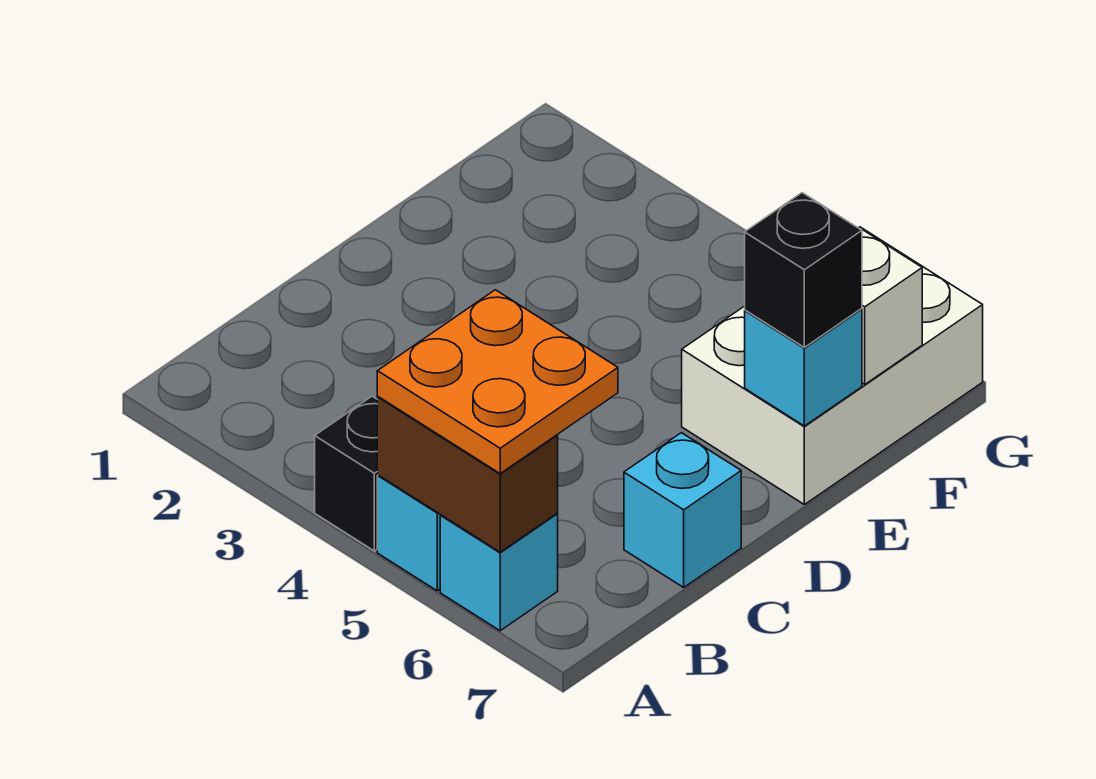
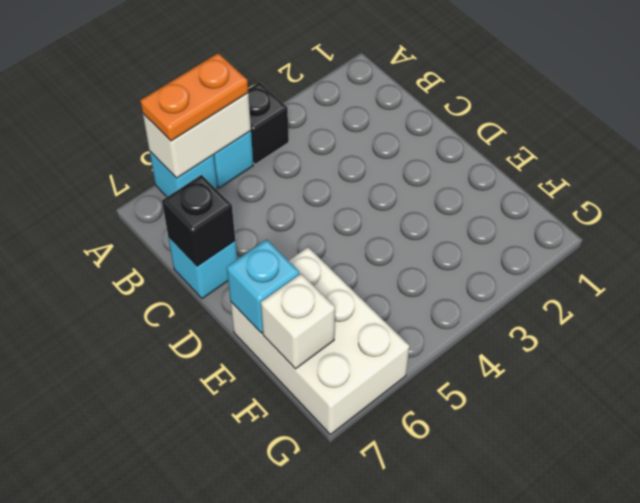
brown 1x2 brick [377,397,558,552] -> white 1x2 brick [143,93,251,178]
orange 2x2 plate [377,290,618,473] -> orange 1x2 plate [140,53,248,141]
black 1x1 brick [745,193,862,347] -> black 1x1 brick moved to [162,175,235,266]

